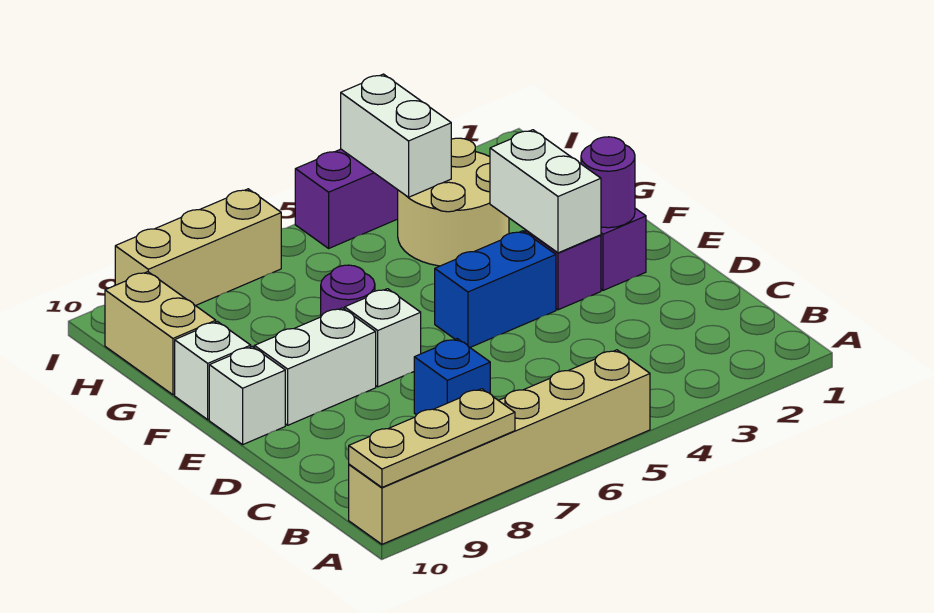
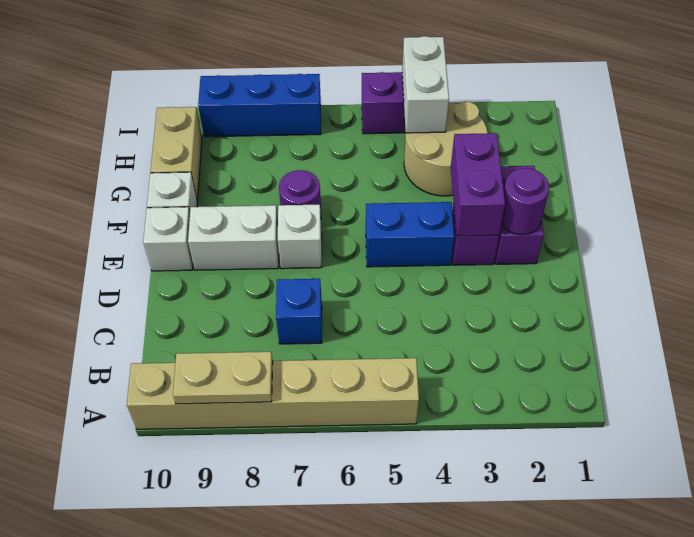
tan 1x3 plate [349,389,515,487] -> tan 1x2 plate [173,352,273,404]
white 1x2 brick [490,130,601,253] -> purple 1x2 brick [451,133,505,236]
tan 1x3 brick [115,189,281,306] -> blue 1x3 brick [198,74,321,137]

